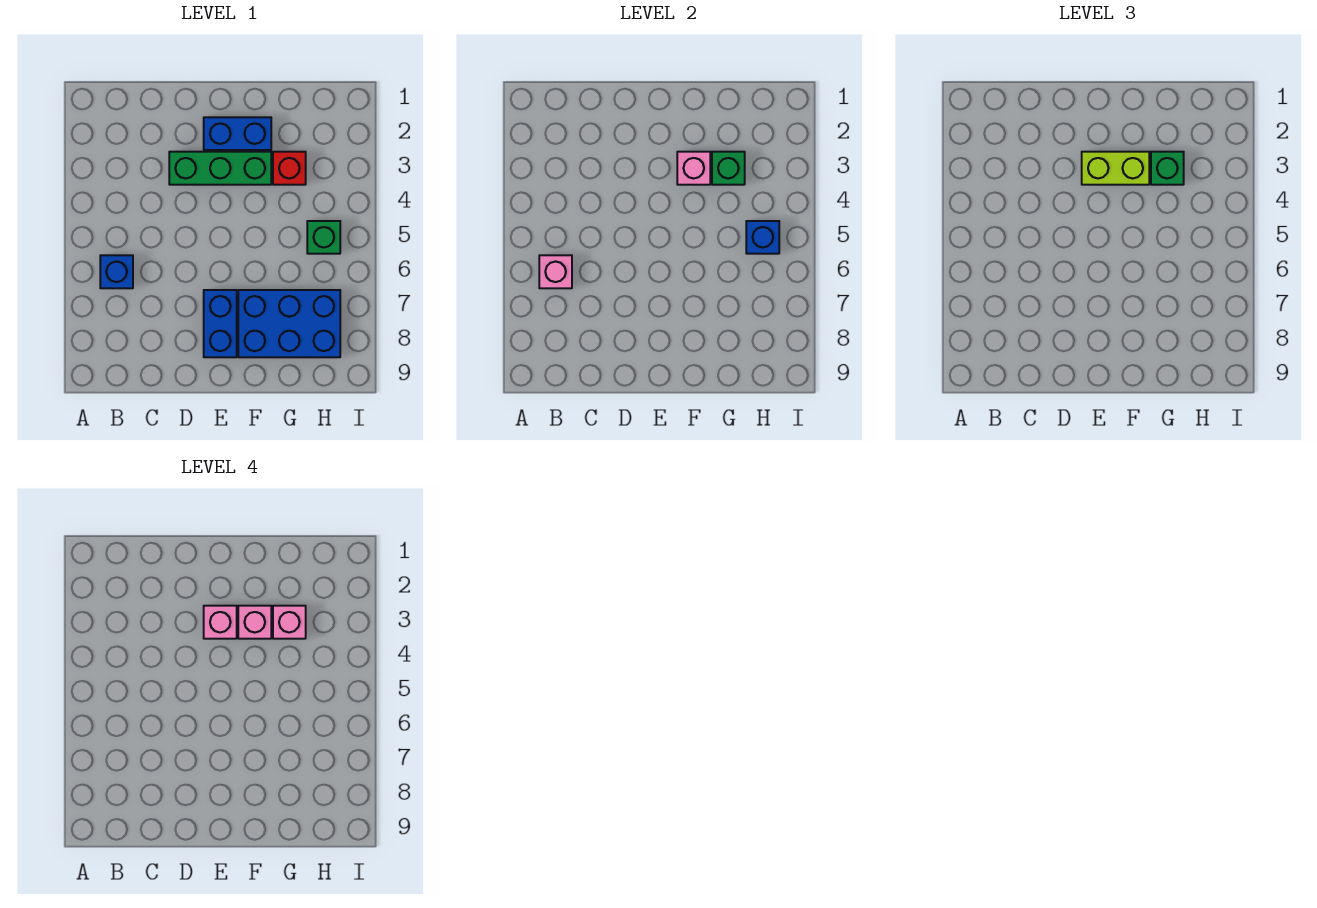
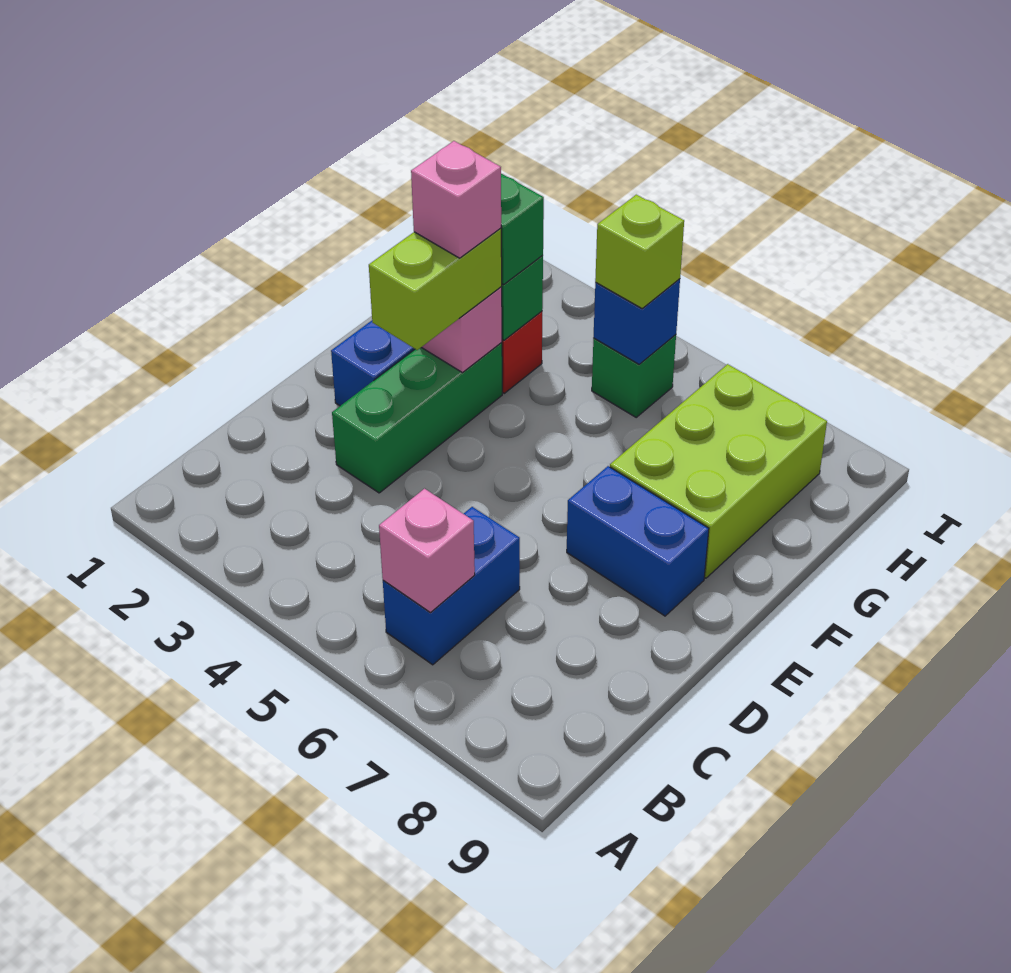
blue 1x1 brick [100,255,133,288] -> blue 1x2 brick [383,507,520,665]
pink 1x1 brick [204,606,237,639] -> none
blue 2x3 brick [238,290,340,357] -> lime 2x3 brick [610,364,827,578]
pink 1x1 brick [273,606,306,639] -> none
none -> lime 1x1 brick [595,195,684,308]

